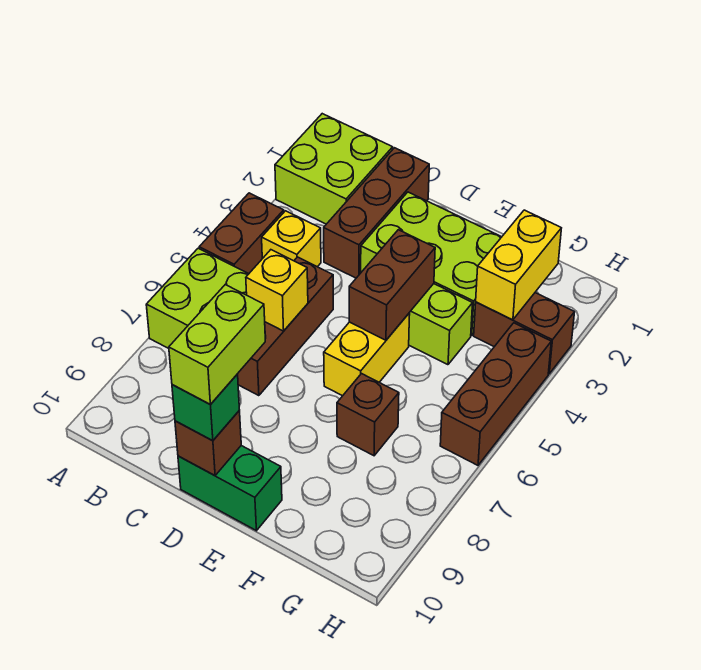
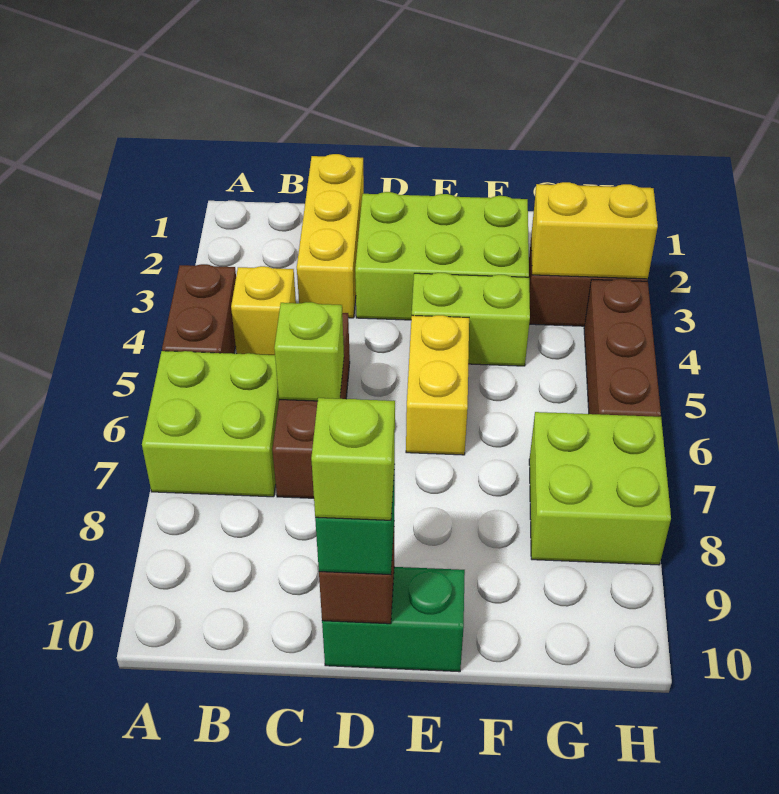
lime 2x2 brick [275,114,393,224] -> lime 2x2 brick moved to [529,412,671,565]
brown 1x3 brick [324,148,429,278] -> yellow 1x3 brick [297,154,364,318]
yellow 1x1 brick [246,250,308,331] -> lime 1x1 brick [274,302,344,401]
lime 1x2 brick [169,285,265,405] -> lime 1x1 brick [311,398,395,520]
brown 1x2 brick [349,230,435,340] -> none
brown 1x1 brick [337,374,399,456] -> none
yellow 1x2 brick [476,210,561,320] -> yellow 1x2 brick turned to [531,182,658,279]

